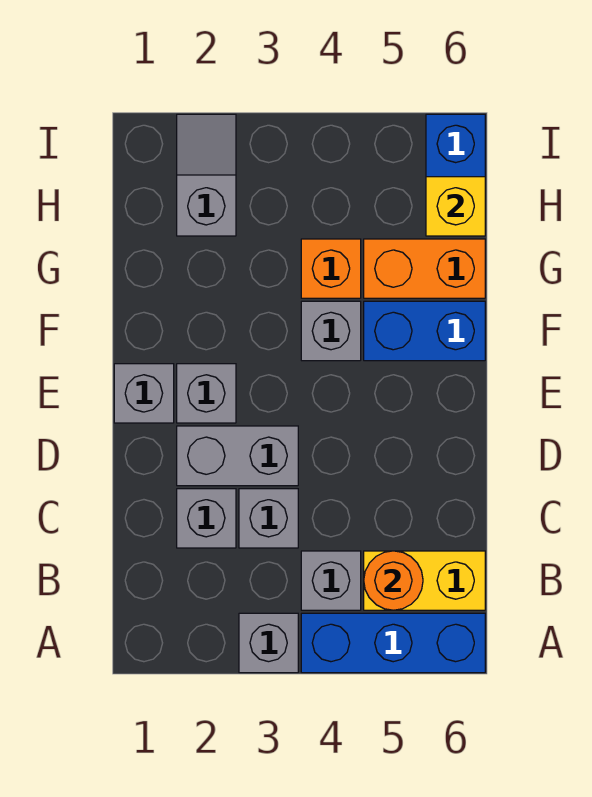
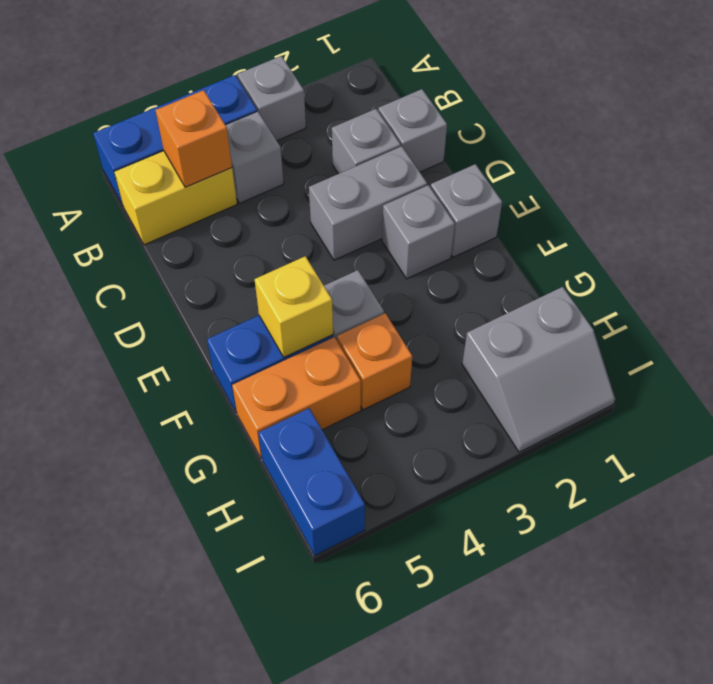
orange 1x1 round brick [364,551,423,610] -> orange 1x1 brick [156,90,232,187]
grey 1x1 brick [239,489,298,548] -> grey 1x1 brick moved to [378,89,447,172]
grey 1x2 slope [177,114,236,236] -> grey 2x2 slope [462,287,615,452]
yellow 1x1 brick [426,177,485,236] -> yellow 1x1 brick moved to [255,256,333,357]

